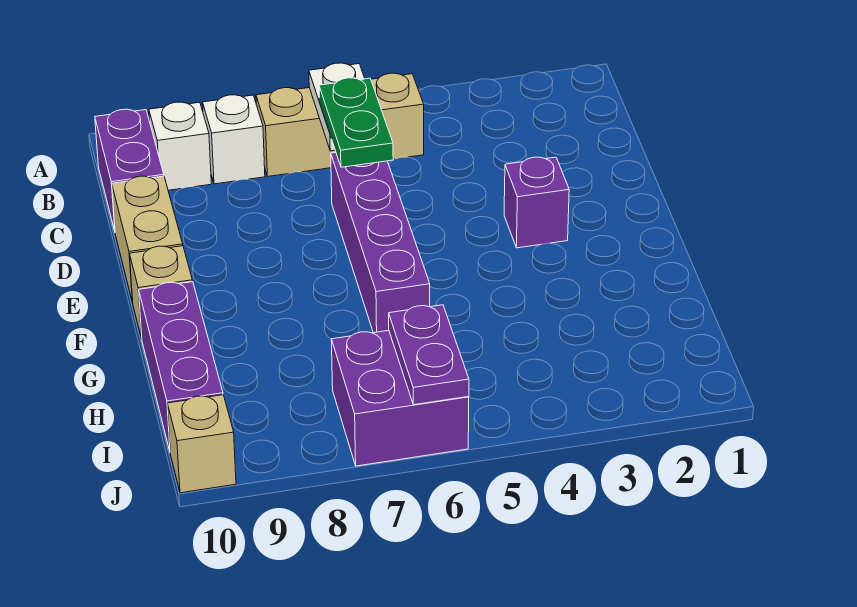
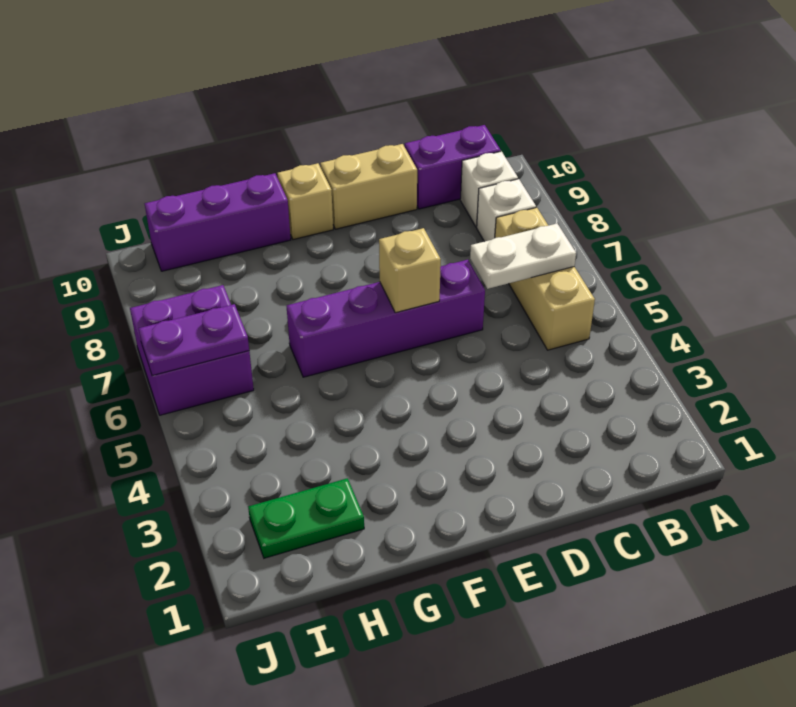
green 1x2 plate [319,78,393,167] -> green 1x2 plate moved to [248,478,364,558]
purple 1x1 brick [504,157,569,248] -> none
tan 1x1 brick [167,395,236,493] -> tan 1x1 brick moved to [379,228,441,313]

